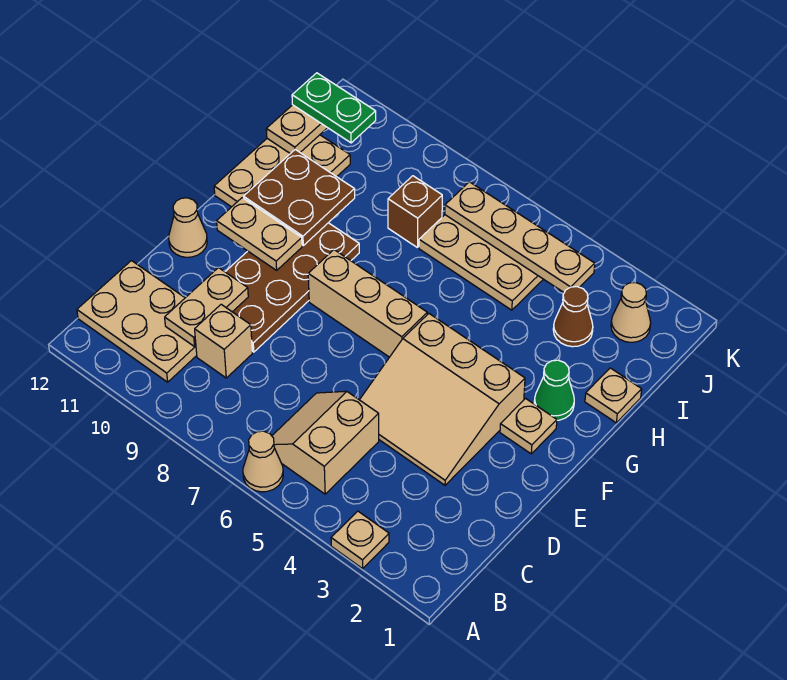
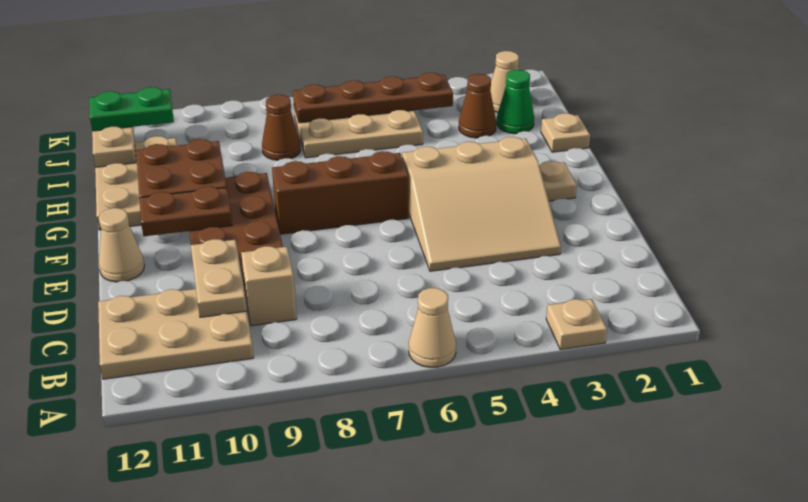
tan 2x2 slope [272,391,379,494] -> none
tan 1x3 brick [308,250,427,357] -> brown 1x3 brick [272,151,409,234]
tan 1x2 plate [217,198,302,270] -> brown 1x2 plate [139,187,232,236]
green 1x1 cone [534,360,574,420] -> green 1x1 cone moved to [497,70,534,134]
brown 1x1 brick [388,176,442,247] -> brown 1x1 cone [262,95,301,160]
tan 1x4 plate [445,182,595,292] -> brown 1x4 plate [293,73,453,123]

